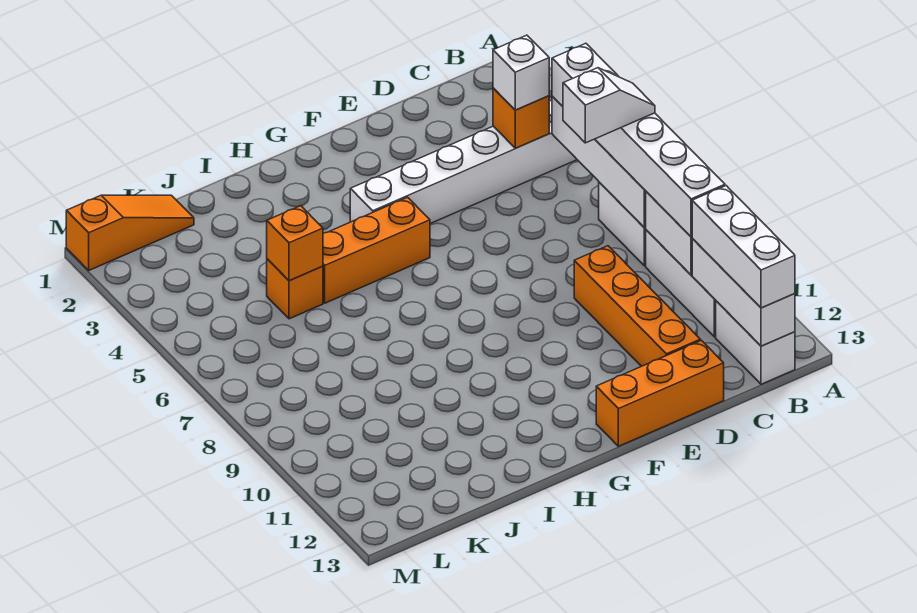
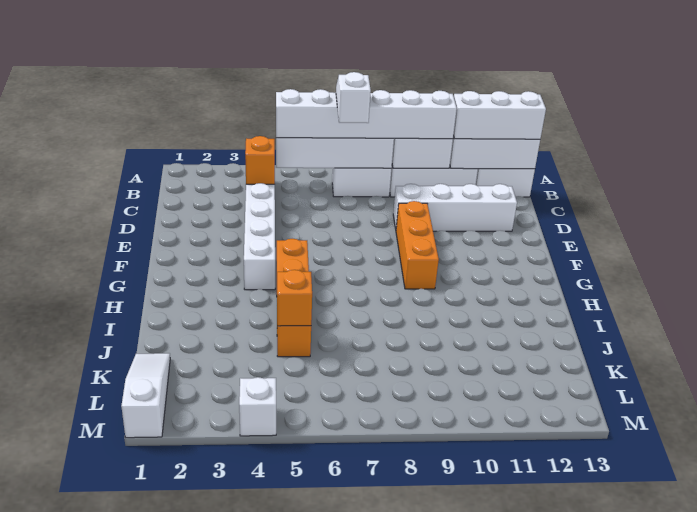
white 1x1 brick [493,35,549,110] -> white 1x1 brick moved to [239,377,276,436]
orange 1x4 brick [574,246,700,366] -> white 1x4 brick [393,184,517,231]
orange 1x3 brick [596,340,724,446] -> orange 1x3 brick moved to [396,201,439,289]
orange 1x3 slope [66,195,194,270] -> white 1x3 slope [121,353,170,438]

